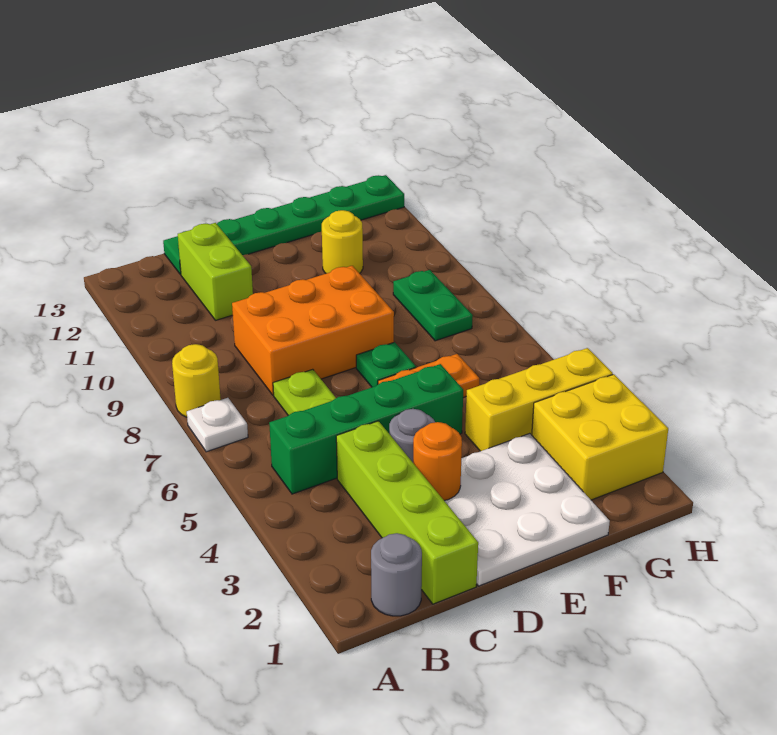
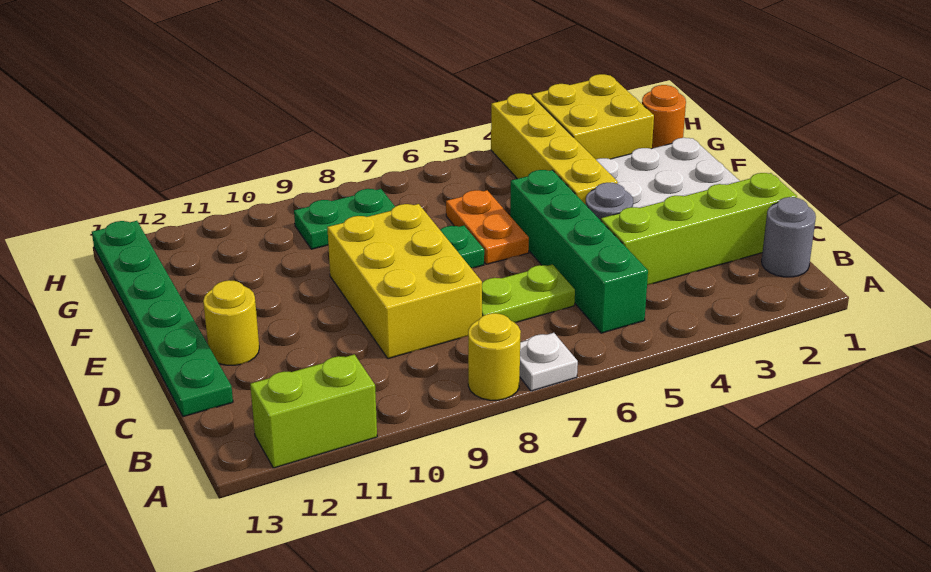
orange 2x3 brick [232,266,394,395] -> yellow 2x3 brick [327,204,482,359]
lime 1x2 brick [178,223,253,320] -> lime 1x2 brick moved to [250,354,377,468]
orange 1x1 round brick [413,422,462,501] -> orange 1x1 round brick moved to [642,85,686,148]
yellow 1x3 brick [465,348,613,451] -> yellow 1x4 brick [491,93,618,205]
yellow 1x1 round brick [322,210,363,274] -> yellow 1x1 round brick moved to [203,280,259,365]

